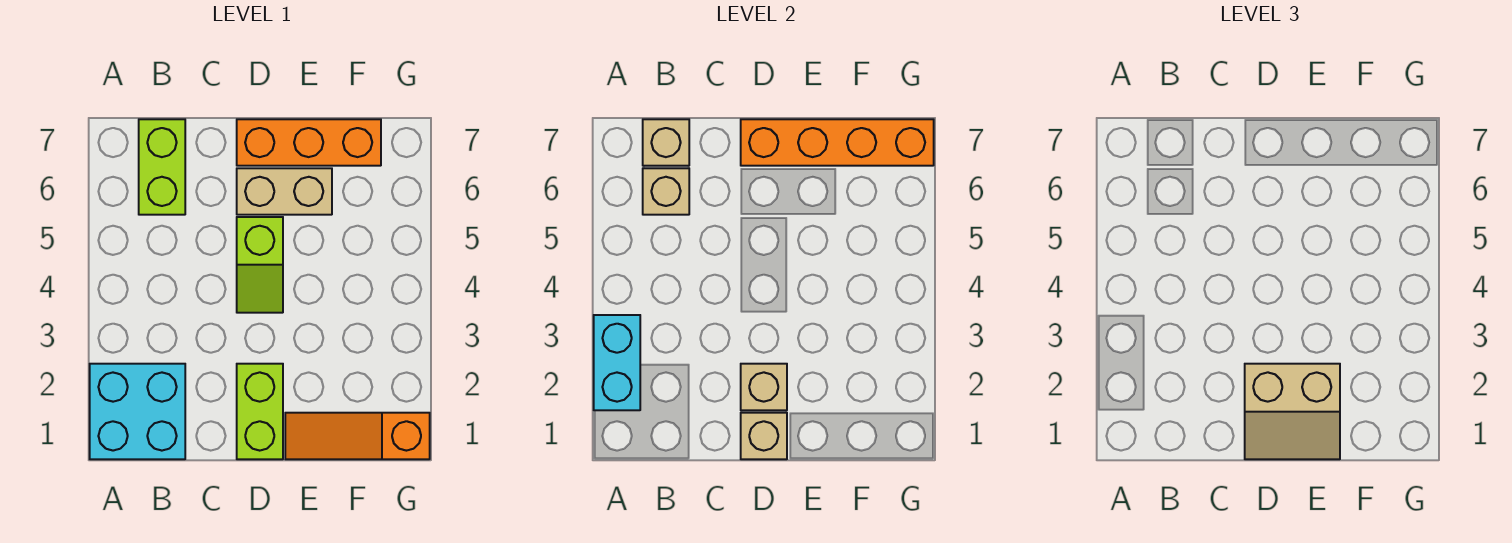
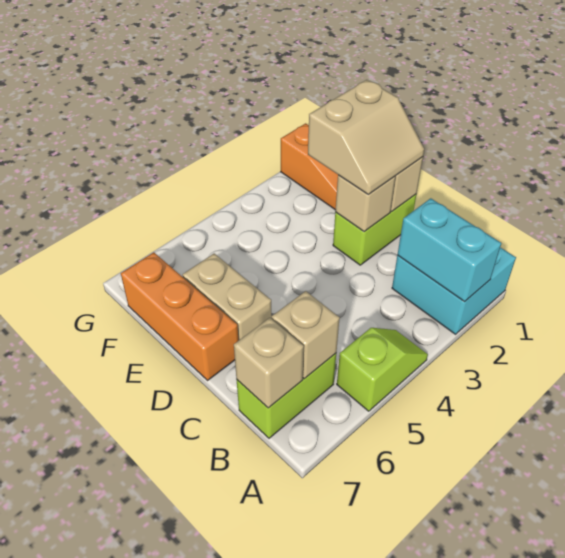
cyan 1x2 brick [594,315,640,410] -> cyan 1x2 brick turned to [397,198,501,302]
tan 2x2 slope [1245,364,1340,459] -> tan 2x2 slope turned to [308,80,424,195]
lime 1x2 slope [237,217,283,313] -> lime 1x2 slope moved to [337,328,428,411]
orange 1x4 brick [741,119,934,166] -> none

